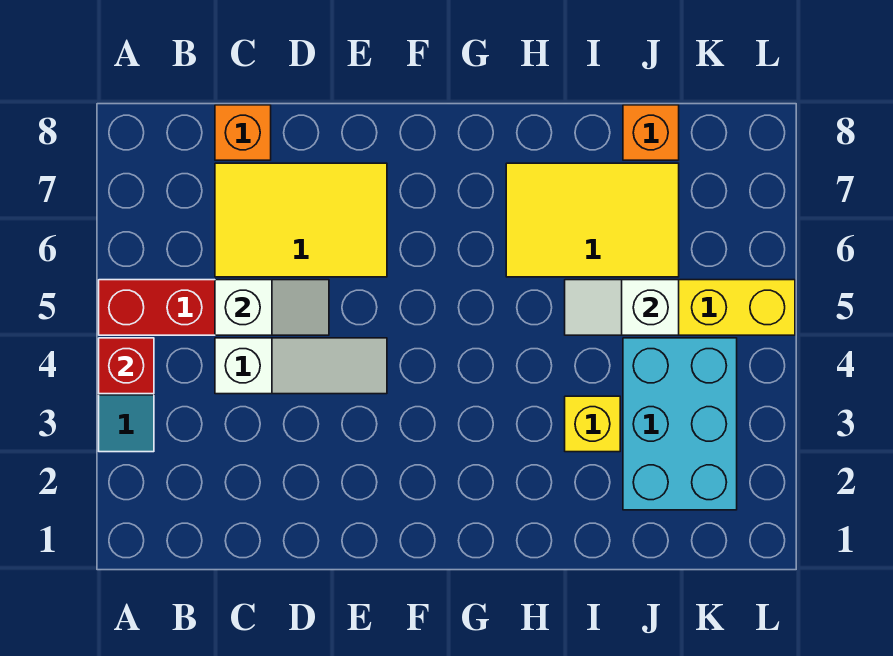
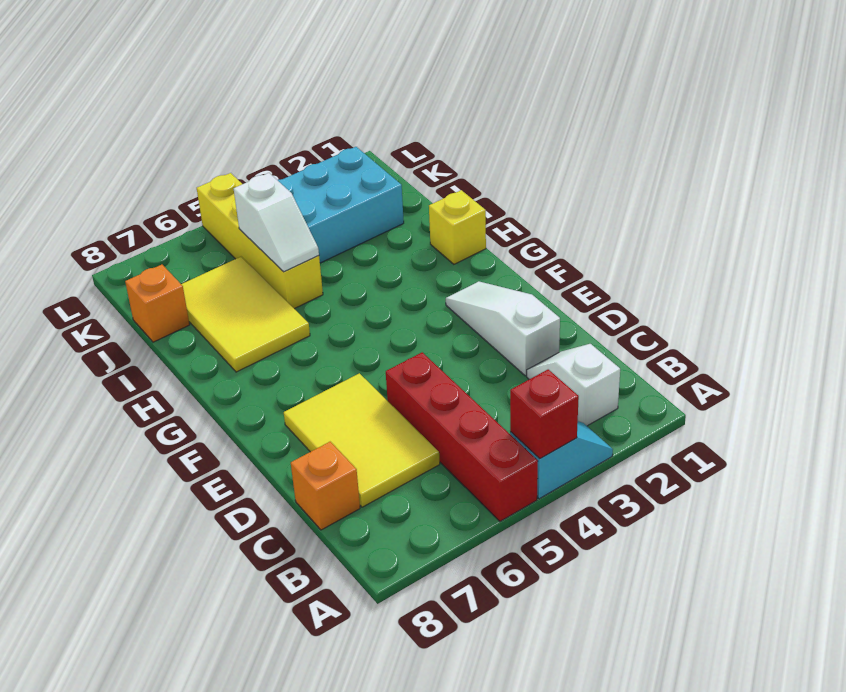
white 1x3 slope [215,338,387,394] -> white 1x3 slope moved to [446,281,560,376]
white 1x2 slope [215,280,329,335] -> white 1x2 slope moved to [527,344,620,426]
yellow 1x1 brick [565,396,620,452] -> yellow 1x1 brick moved to [429,190,486,264]

